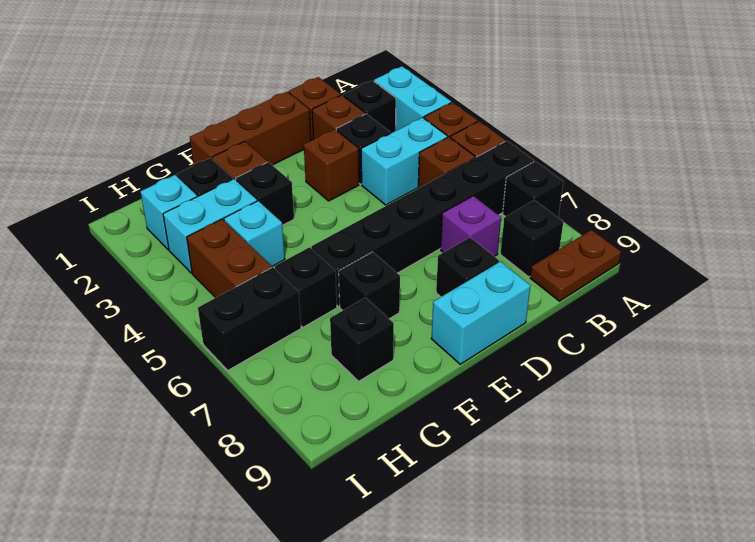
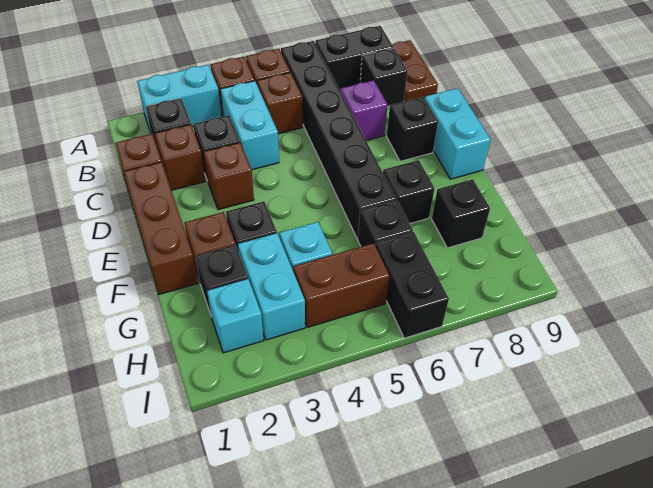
black 1x1 brick [503,161,563,217] -> black 1x2 brick [315,26,394,90]

